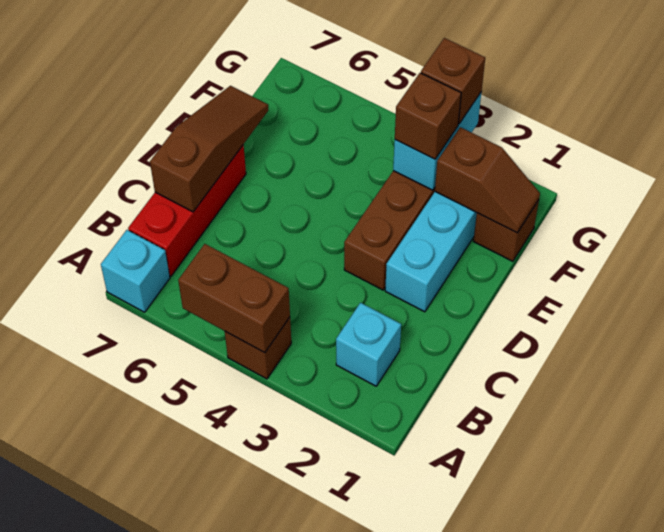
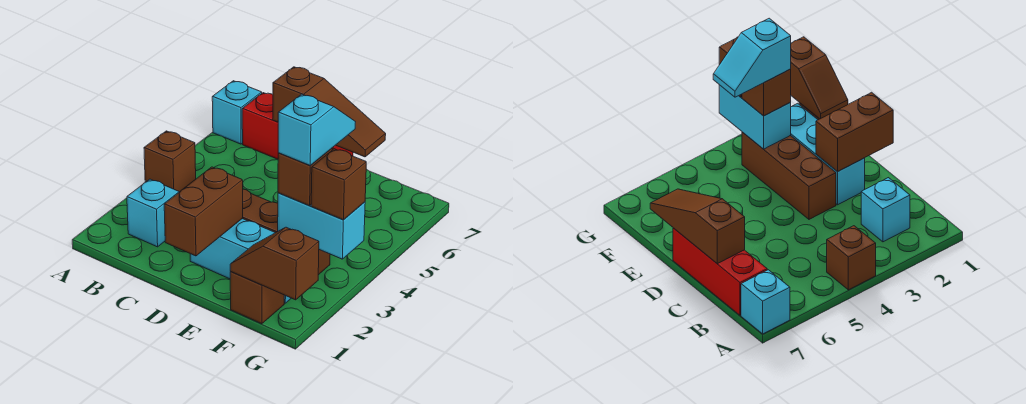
brown 1x2 brick [178,244,290,353] -> brown 1x2 brick moved to [164,167,243,256]
brown 1x2 slope [435,127,540,233] -> brown 1x2 slope turned to [230,227,319,300]
none -> cyan 1x2 slope [278,94,355,166]

